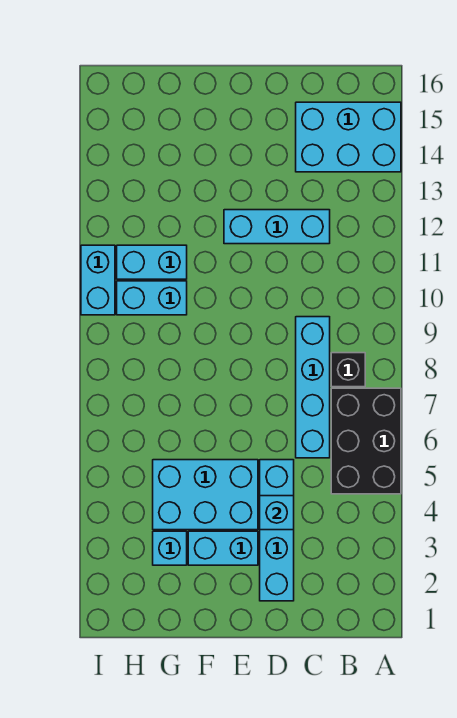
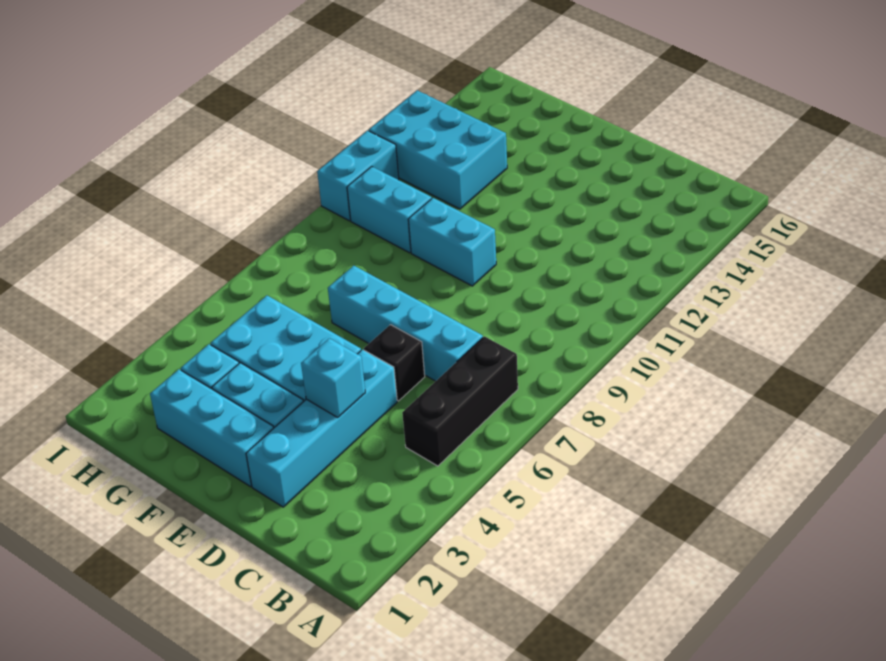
black 2x3 brick [331,388,401,494] -> black 1x3 brick [402,336,518,466]
cyan 2x3 brick [296,102,401,172] -> cyan 2x3 brick moved to [369,90,507,209]
black 1x1 brick [331,353,365,387] -> black 1x1 brick moved to [364,325,425,401]
cyan 1x4 brick [296,317,330,458] -> cyan 1x4 brick turned to [328,266,483,381]
cyan 1x3 brick [224,210,330,244] -> cyan 1x3 brick moved to [150,369,274,487]
cyan 1x2 brick [117,245,187,279] -> cyan 1x2 brick moved to [408,198,496,286]

